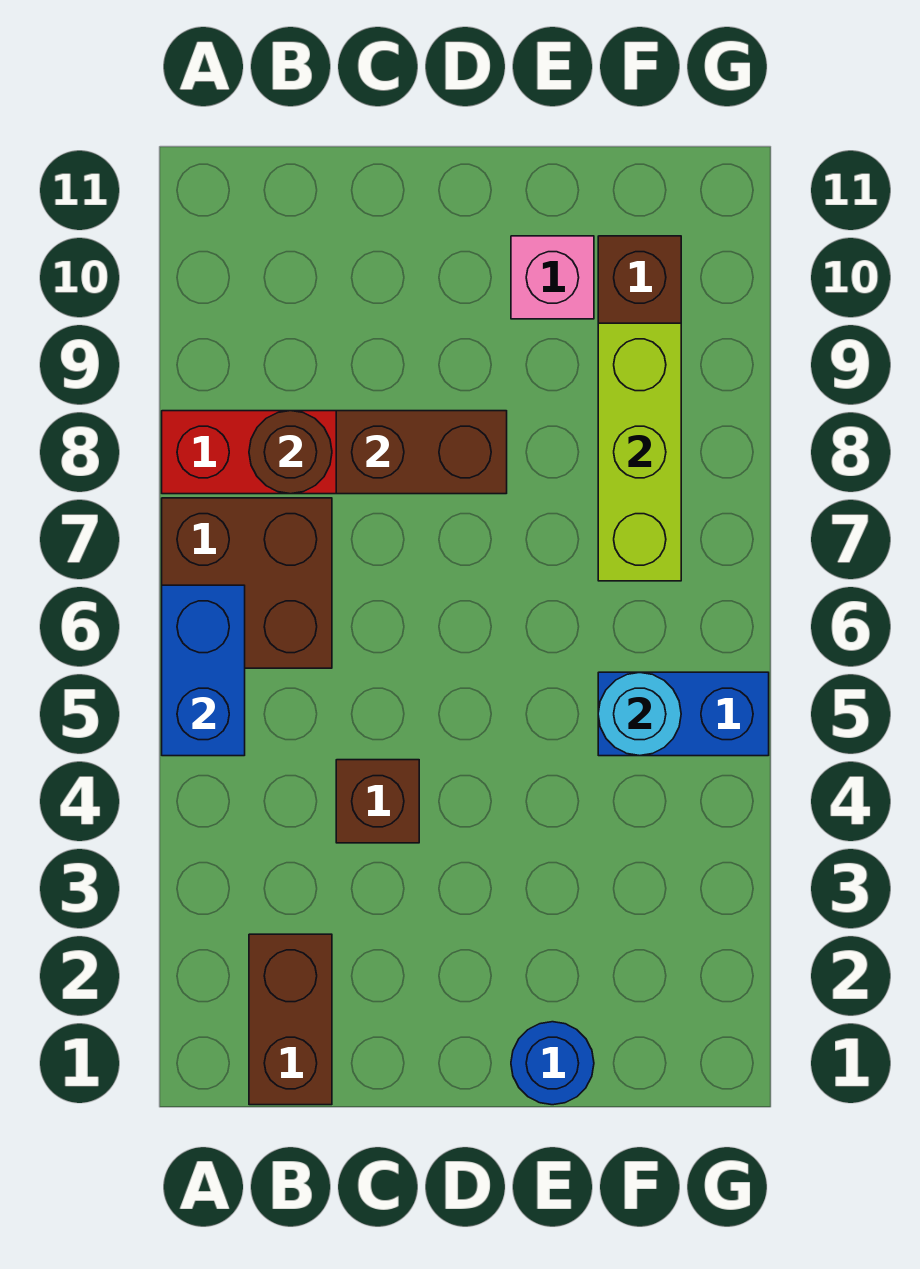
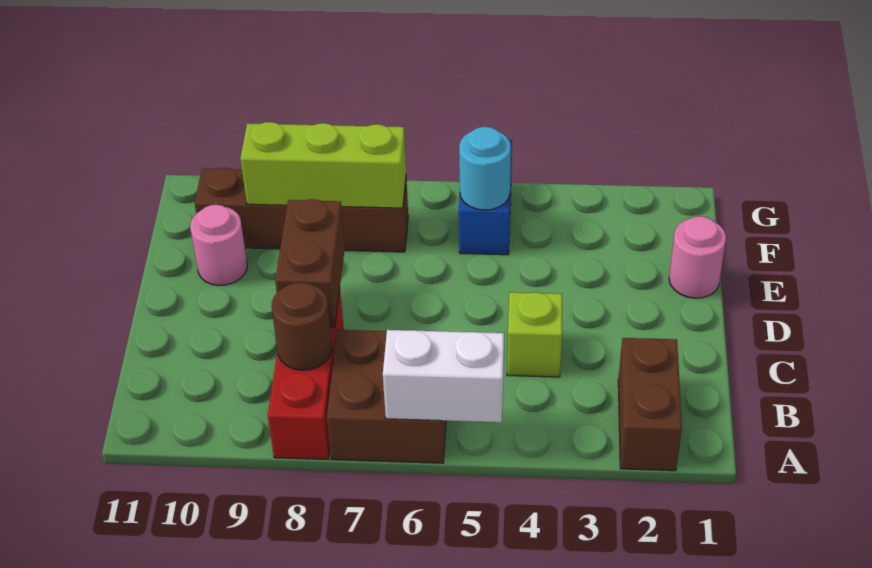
blue 1x2 brick [162,585,245,756] -> white 1x2 brick [383,330,504,422]
brown 1x2 brick [249,934,332,1105] -> brown 1x2 brick turned to [618,338,682,471]
brown 1x1 brick [336,760,419,843] -> lime 1x1 brick [507,292,562,377]
blue 1x1 round brick [511,1022,594,1105] -> pink 1x1 round brick [669,216,726,298]
pink 1x1 brick [511,236,594,319] -> pink 1x1 round brick [190,205,247,286]

